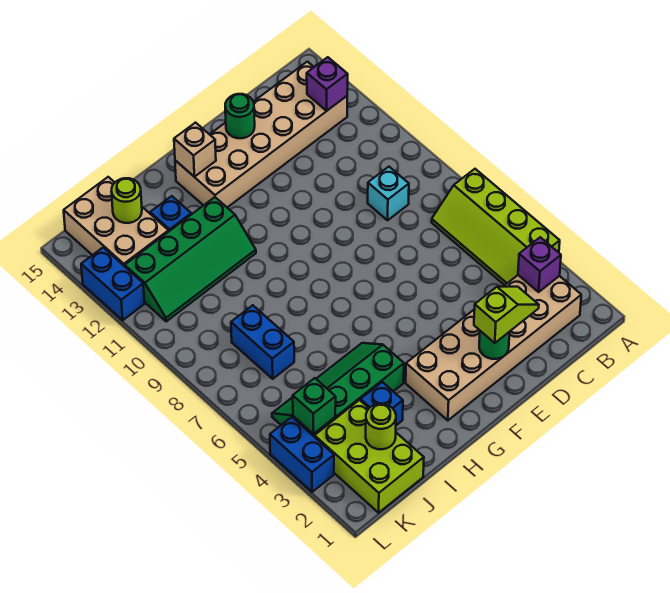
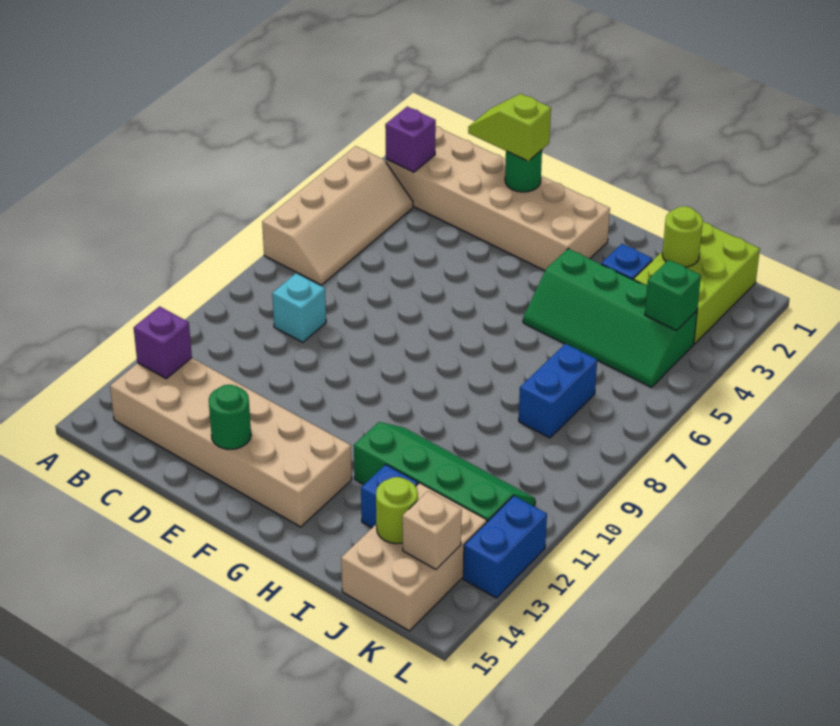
lime 2x4 slope [432,169,560,285] -> tan 2x4 slope [262,146,413,285]
tan 1x1 brick [174,123,216,177] -> tan 1x1 brick moved to [402,491,462,569]
blue 1x2 brick [270,417,334,492] -> none

